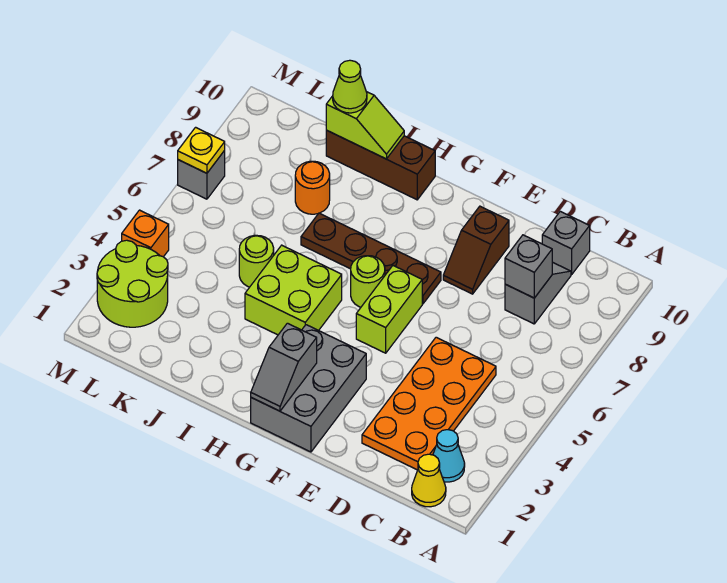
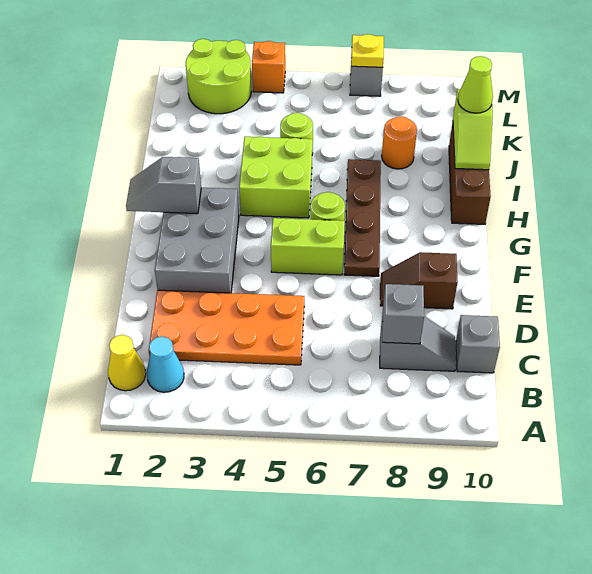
grey 2x3 brick [251,325,366,452] -> grey 2x3 brick turned to [155,188,239,293]

